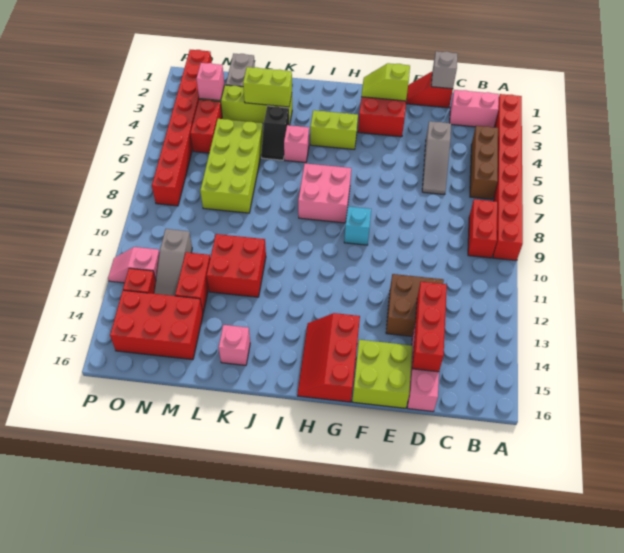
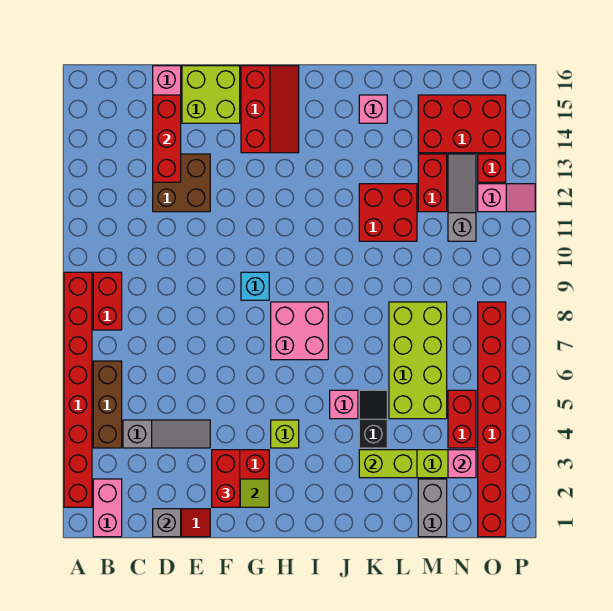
pink 1x2 brick [450,90,499,127] -> pink 1x2 brick turned to [93,479,122,537]
grey 1x3 slope [422,121,451,195] -> grey 1x3 slope turned to [123,420,210,448]
none -> red 1x2 brick [212,450,240,507]
lime 1x2 brick [310,110,358,149] -> lime 1x1 brick [271,420,299,448]

